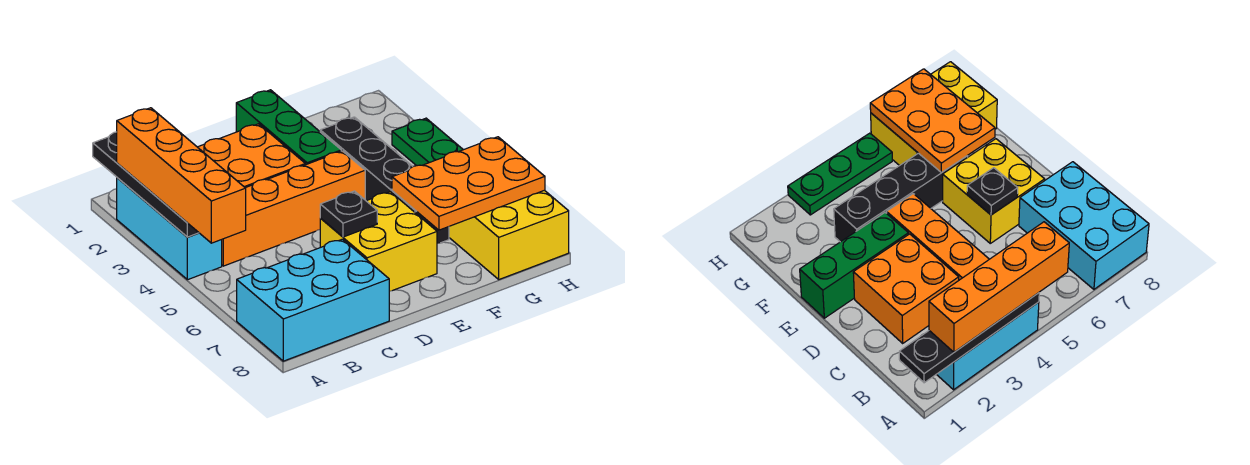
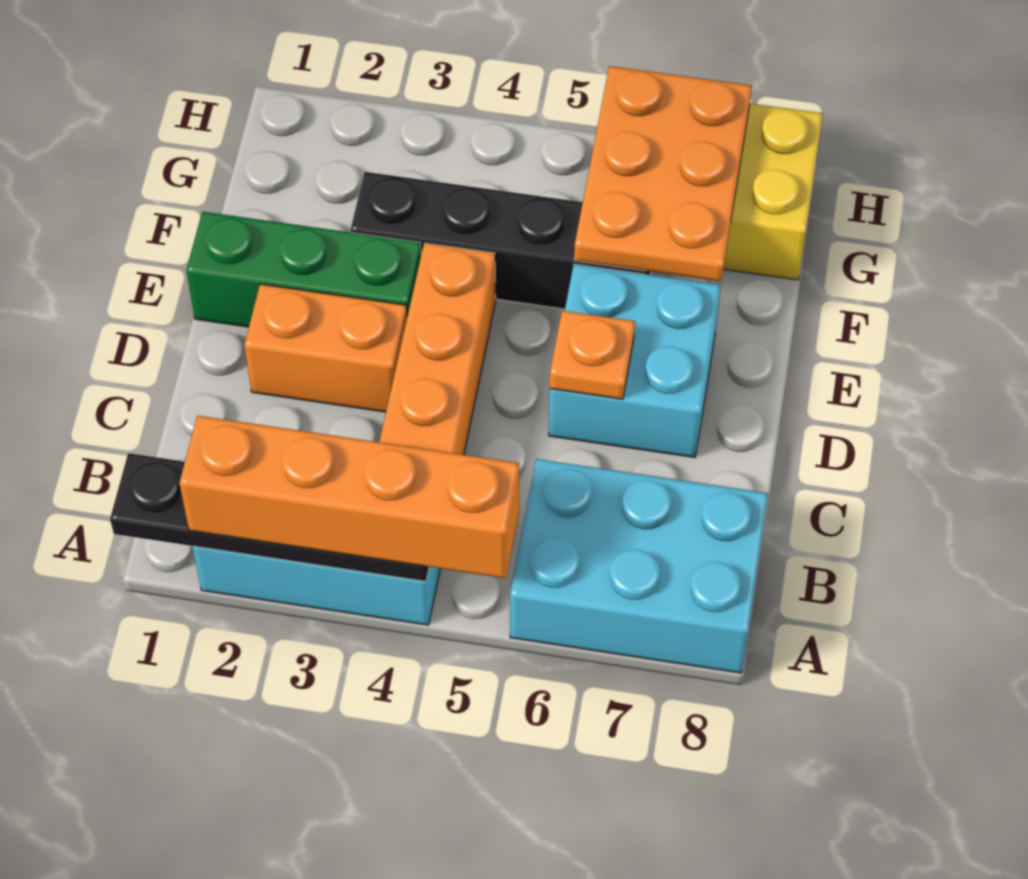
cyan 2x3 brick [237,239,389,361] -> cyan 2x3 brick turned to [510,459,768,673]
orange 2x2 brick [198,124,305,188] -> orange 1x2 brick [244,284,407,412]
yellow 2x2 brick [320,192,437,291] -> cyan 2x2 brick [549,264,721,457]
black 1x1 plate [320,191,377,237] -> orange 1x1 plate [550,311,635,399]
green 1x3 plate [392,118,463,166] -> none

